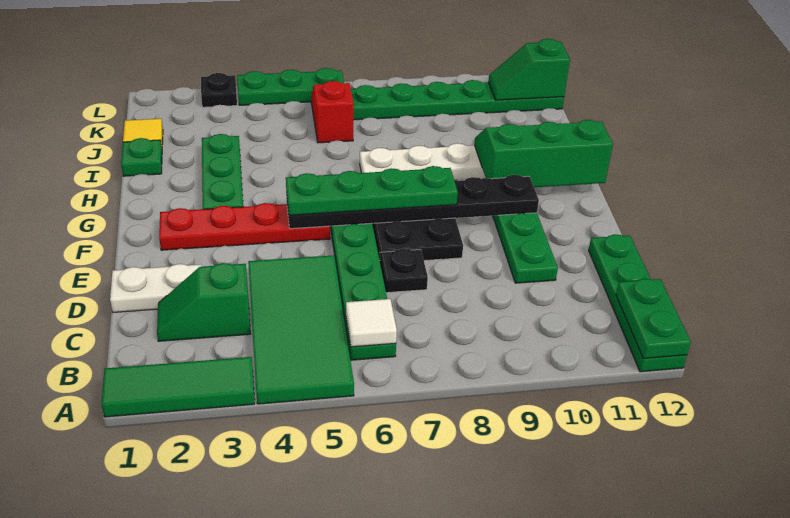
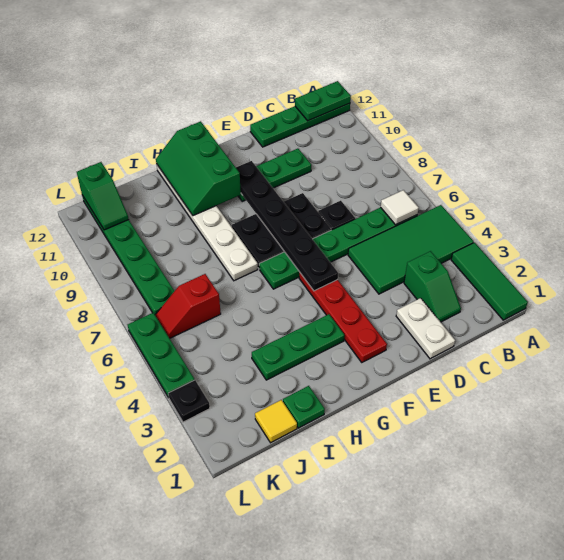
green 1x4 plate [286,166,458,215] -> none

